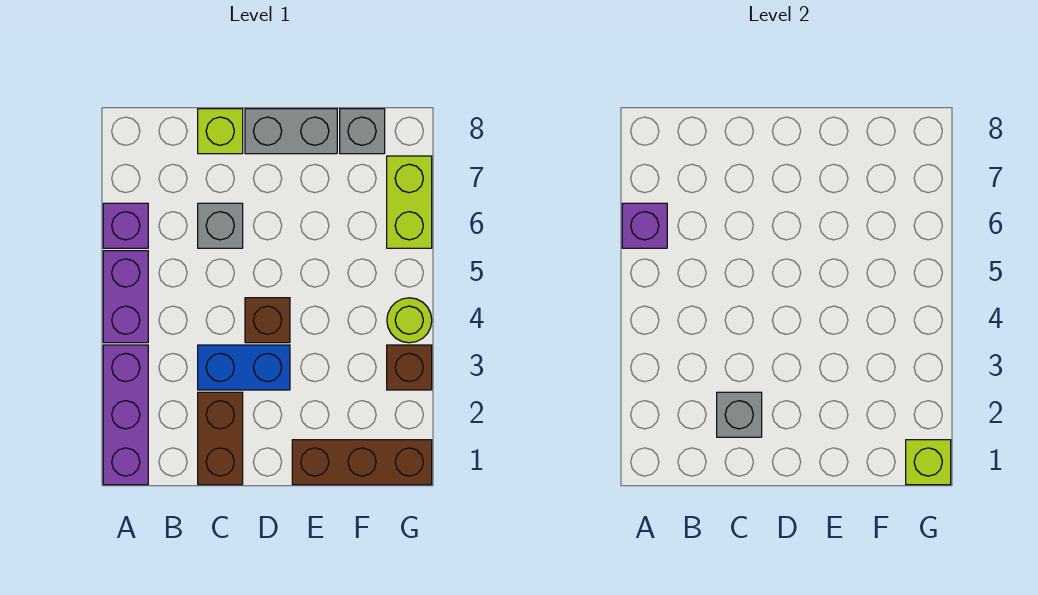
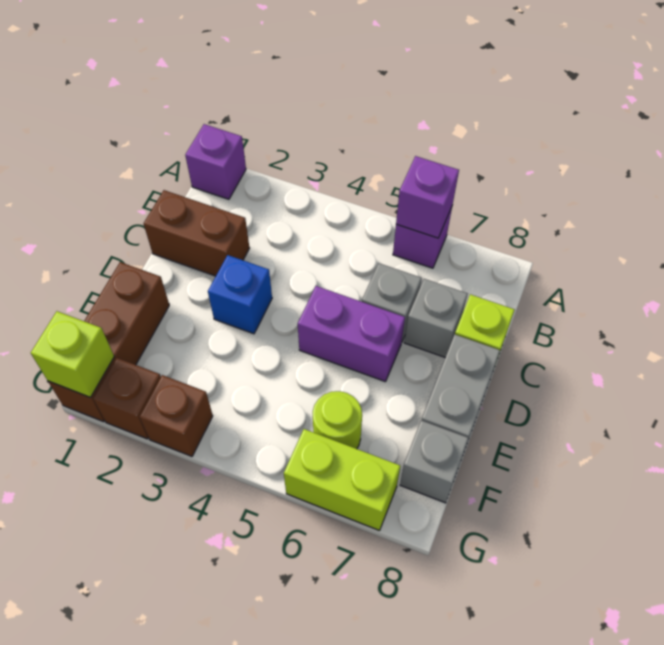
purple 1x3 brick [103,345,148,485] -> purple 1x1 brick [185,124,246,199]
purple 1x2 brick [103,251,148,343] -> purple 1x2 brick moved to [298,286,405,382]
grey 1x1 brick [717,392,762,437] -> grey 1x1 brick moved to [404,279,468,357]
blue 1x2 brick [198,345,290,390] -> blue 1x1 brick [208,255,272,334]
brown 1x1 brick [245,298,290,343] -> brown 1x1 brick moved to [93,358,161,439]
lime 1x1 round brick [387,298,432,343] -> lime 1x1 round brick moved to [313,391,362,449]

